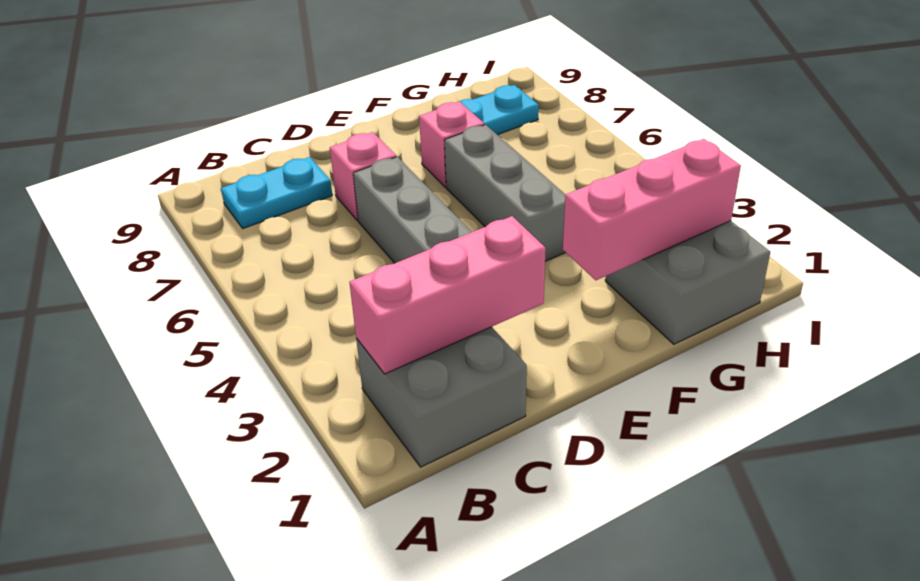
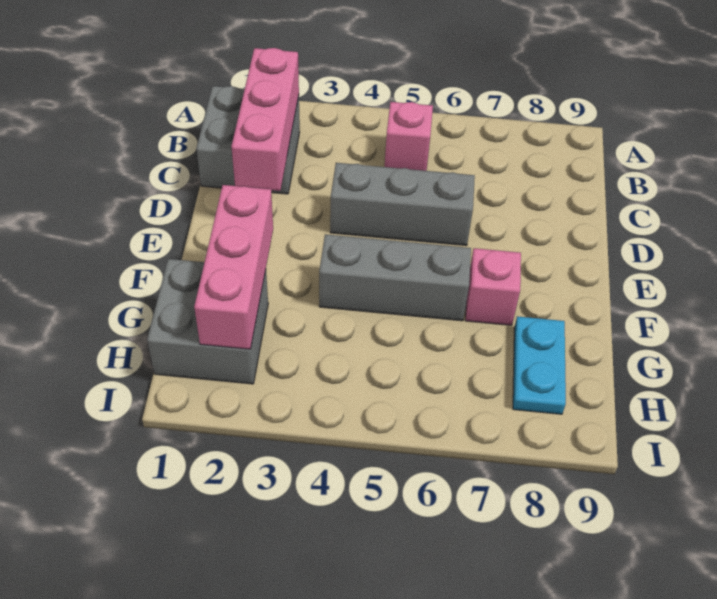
cyan 1x2 plate [221,157,332,229] -> none
pink 1x1 brick [330,132,396,221] -> pink 1x1 brick moved to [385,102,433,171]

